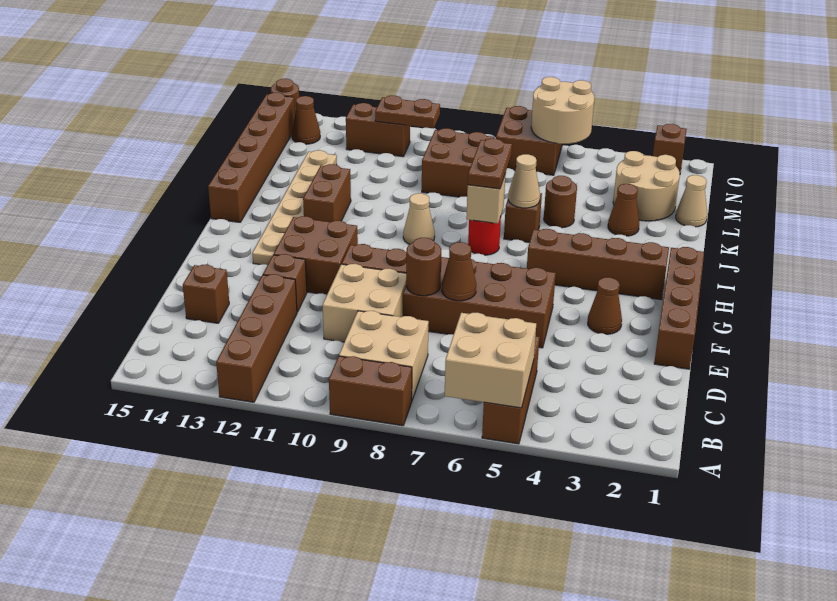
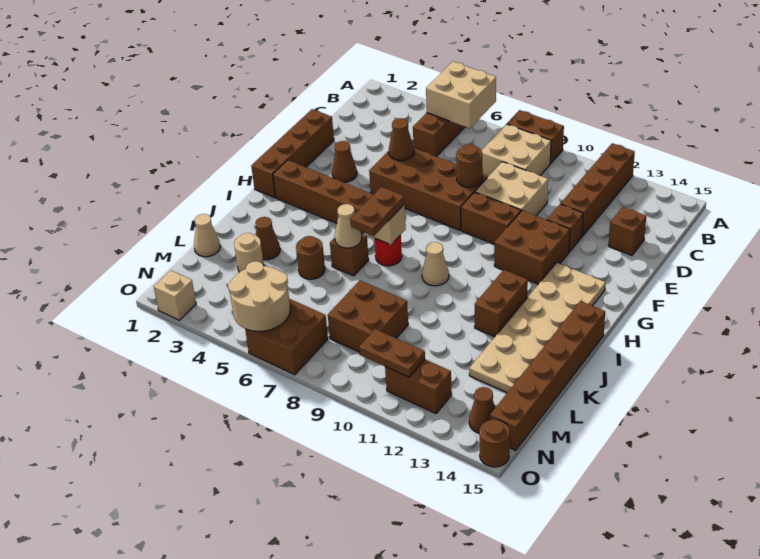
brown 1x1 cone [442,242,476,301] -> brown 1x1 cone moved to [389,118,414,161]
tan 1x6 plate [252,150,337,265] -> tan 2x6 plate [469,263,606,393]
tan 2x2 round brick [613,151,680,221] -> tan 1x1 round brick [234,233,264,272]
brown 1x1 brick [653,124,687,173] -> tan 1x1 brick [154,271,196,320]

